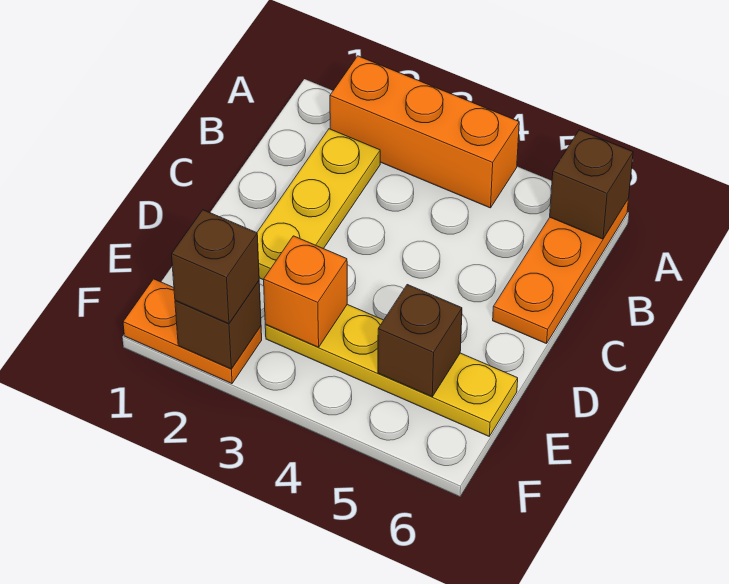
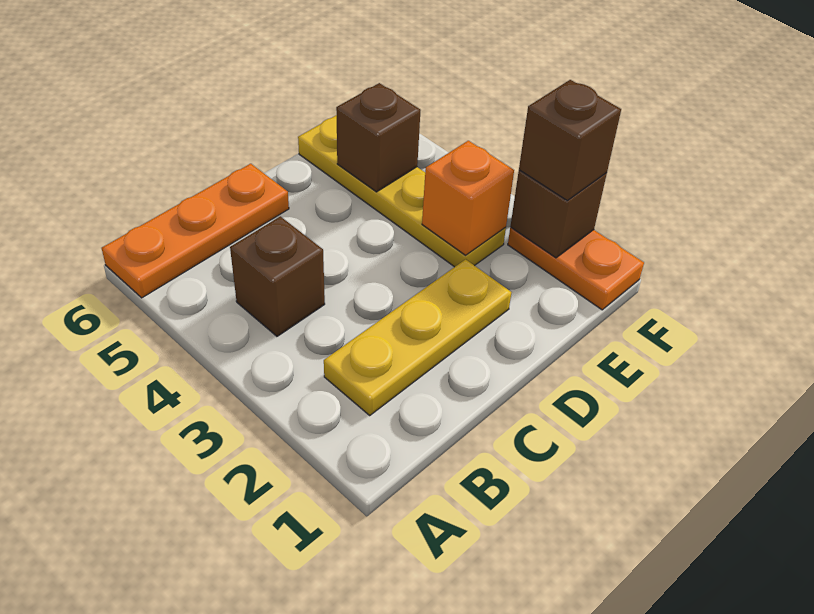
orange 1x3 brick [330,56,519,208] -> none
brown 1x1 brick [550,130,633,239] -> brown 1x1 brick moved to [230,216,325,336]

